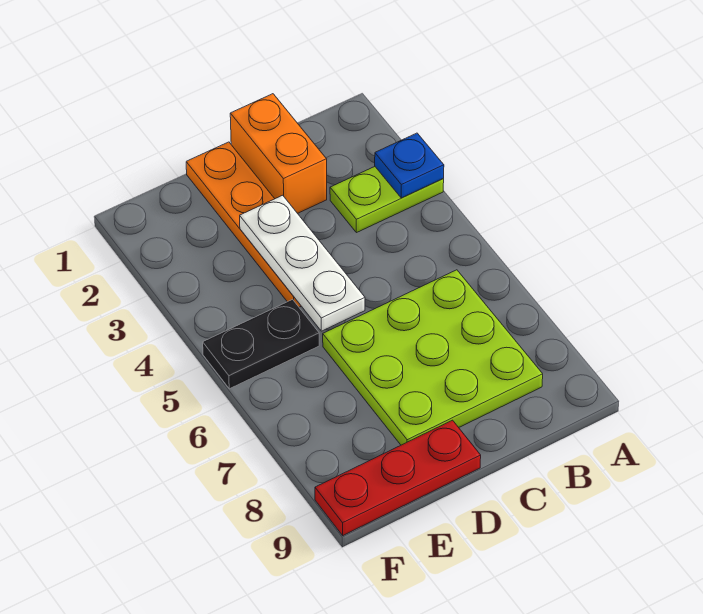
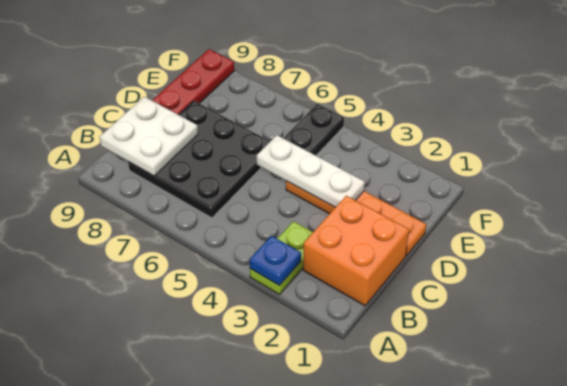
lime 3x3 plate [323,270,543,445] -> black 3x3 plate [128,101,270,218]
none -> white 2x2 plate [100,97,198,176]
orange 1x2 brick [230,94,327,213] -> orange 2x2 brick [303,196,409,306]

